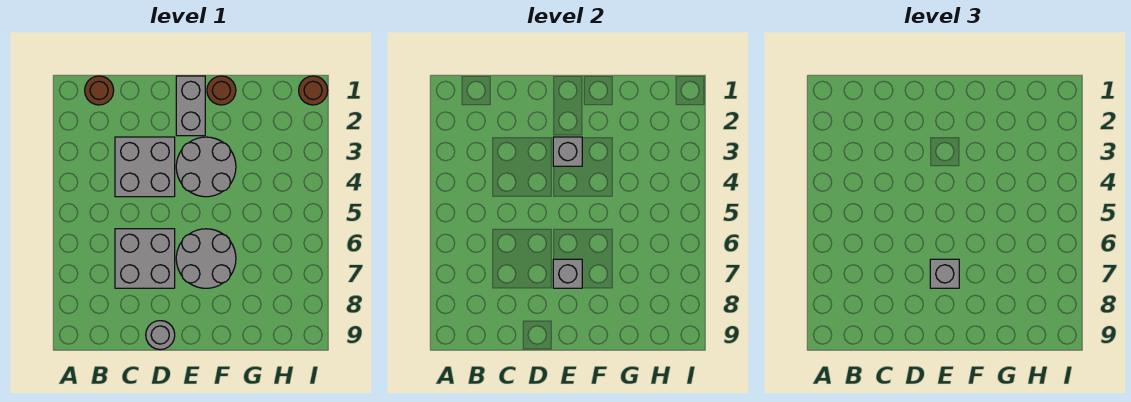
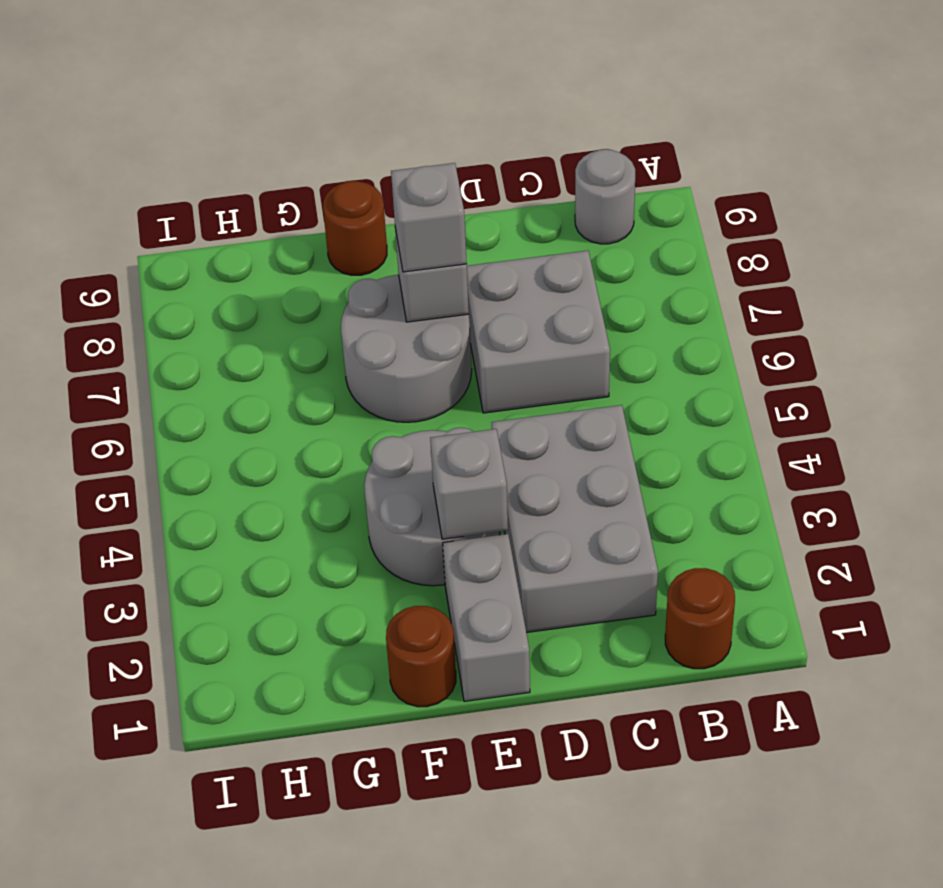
grey 2x2 brick [115,137,175,197] -> grey 2x3 brick [492,405,658,633]
grey 1x1 round brick [146,321,175,350] -> grey 1x1 round brick moved to [575,149,635,244]
brown 1x1 round brick [299,76,328,105] -> brown 1x1 round brick moved to [323,181,387,275]

